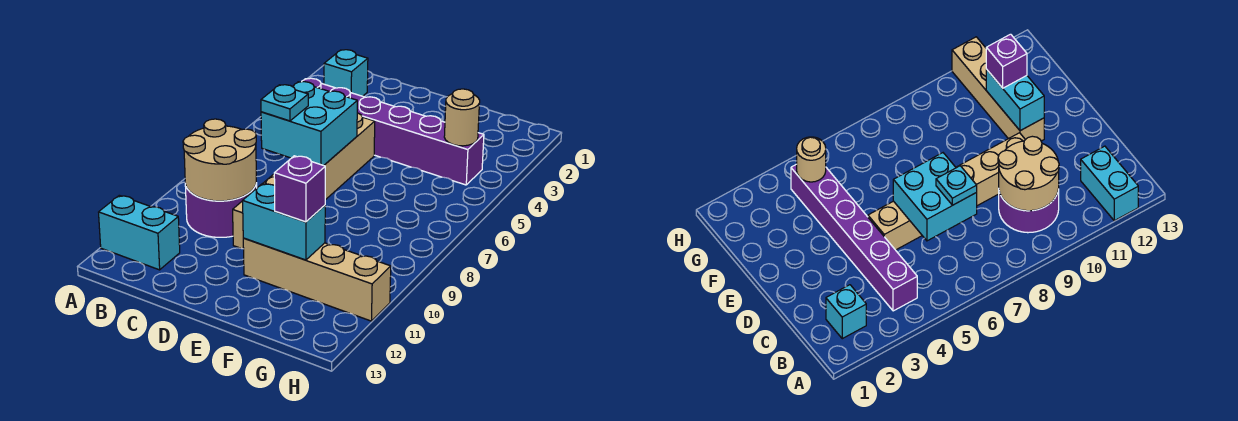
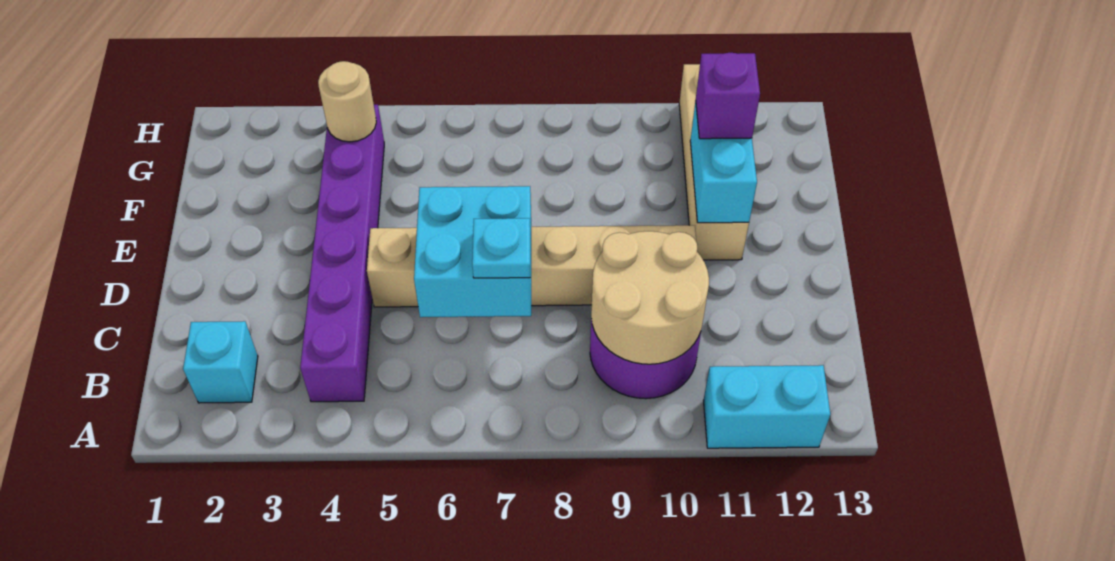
cyan 1x2 brick [99,195,180,270] -> cyan 1x2 brick turned to [703,365,830,448]

